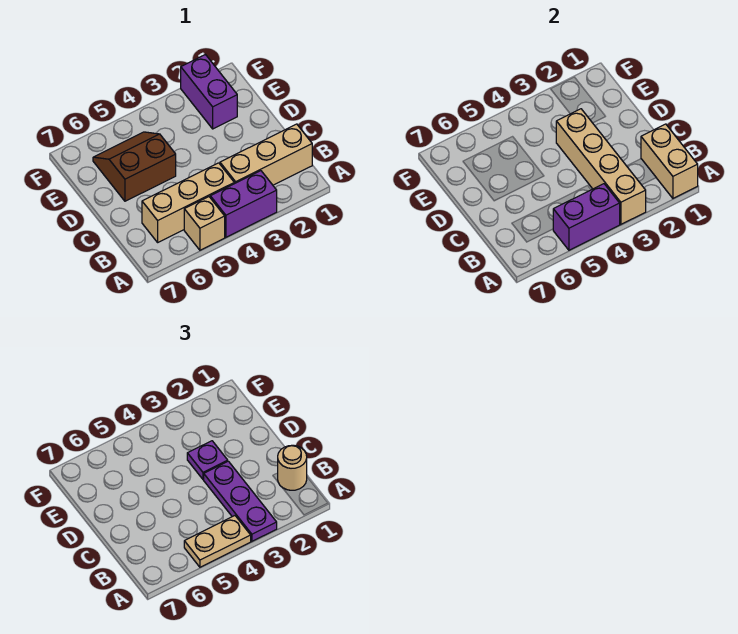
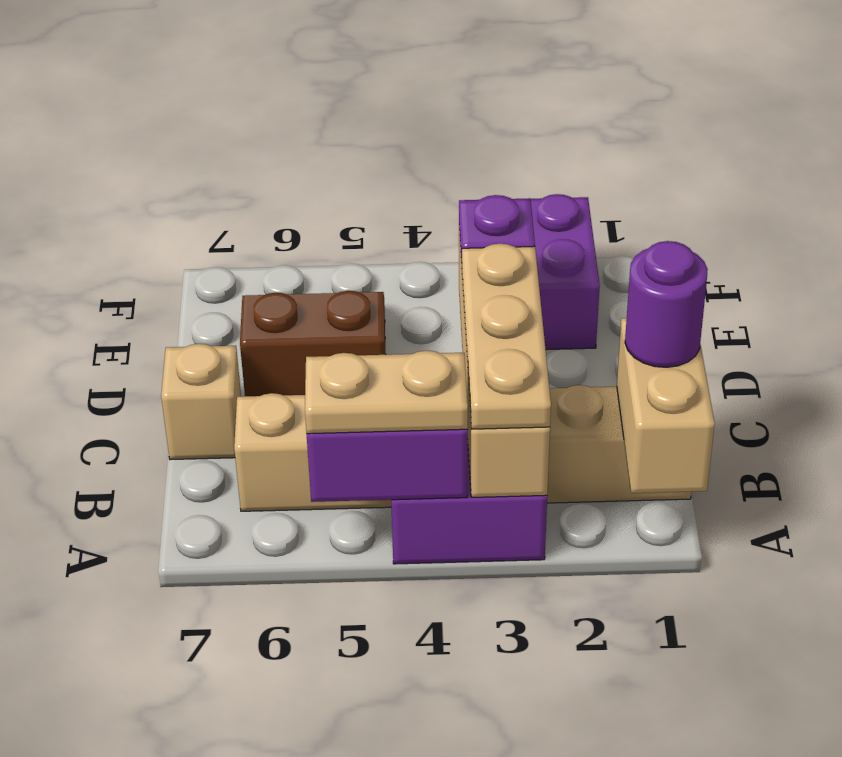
purple 1x3 plate [203,461,277,541] -> tan 1x3 plate [462,244,551,429]
tan 1x1 brick [184,197,225,250] -> tan 1x1 brick moved to [161,344,241,460]
tan 1x1 round brick [278,445,307,490] -> purple 1x1 round brick [625,241,708,367]

